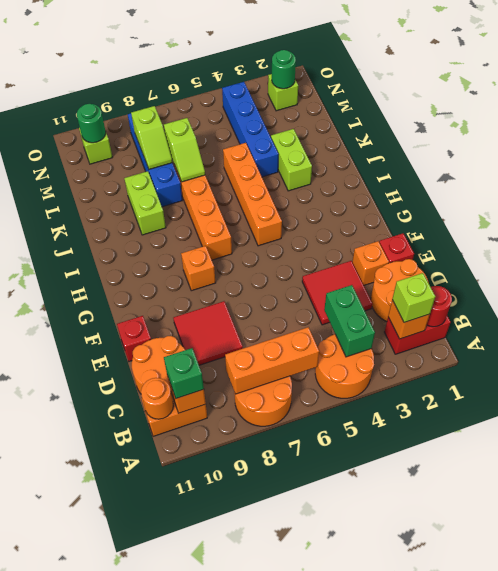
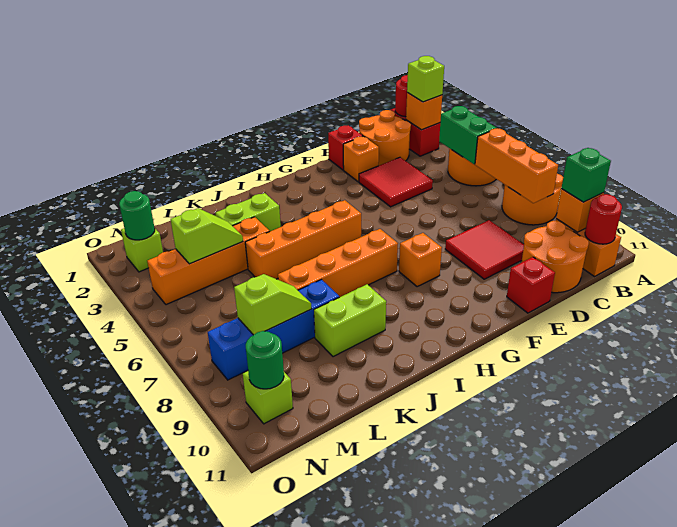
green 1x2 brick [324,285,375,357] -> green 1x2 brick turned to [439,106,496,164]
orange 1x1 round brick [141,378,173,419] -> red 1x1 round brick [585,194,622,244]
blue 1x4 brick [222,82,278,177] -> orange 1x4 brick [147,217,270,305]
lime 1x2 slope [164,118,205,182] -> lime 1x2 slope moved to [171,208,243,264]

